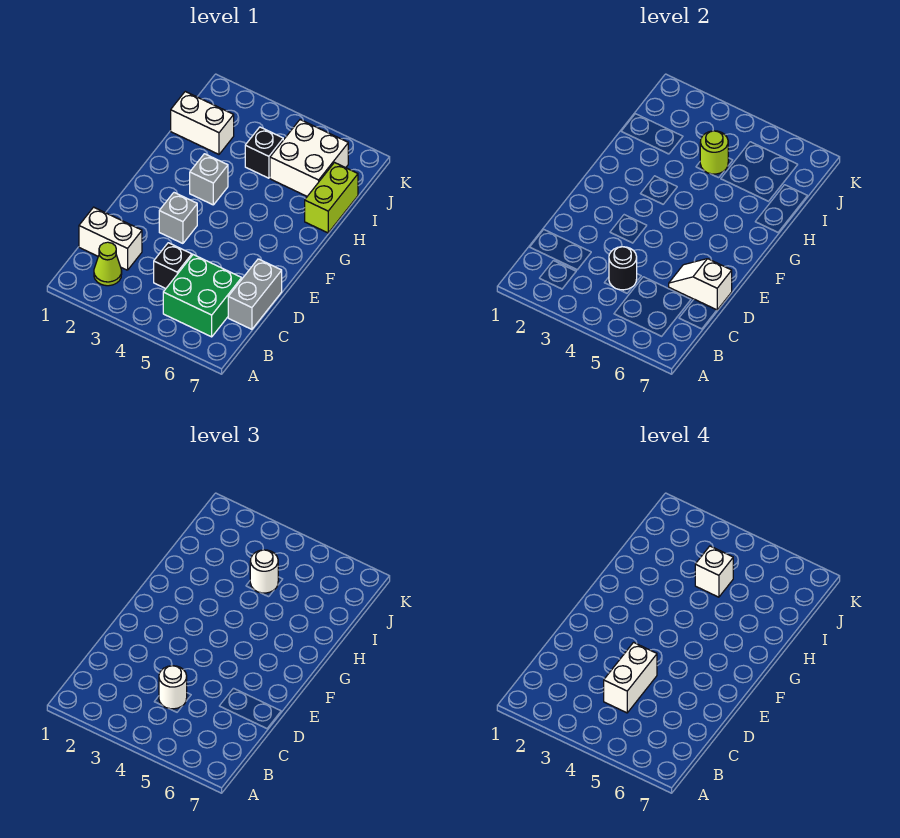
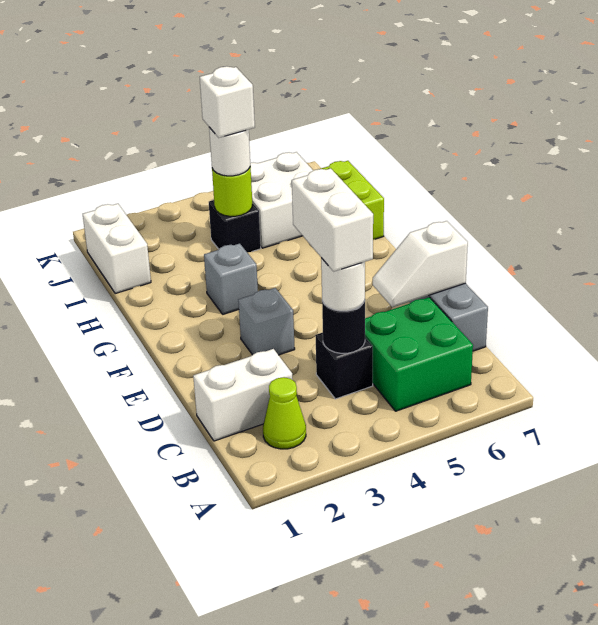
white 1x2 brick [171,92,234,154] -> white 1x2 brick turned to [83,204,151,294]

